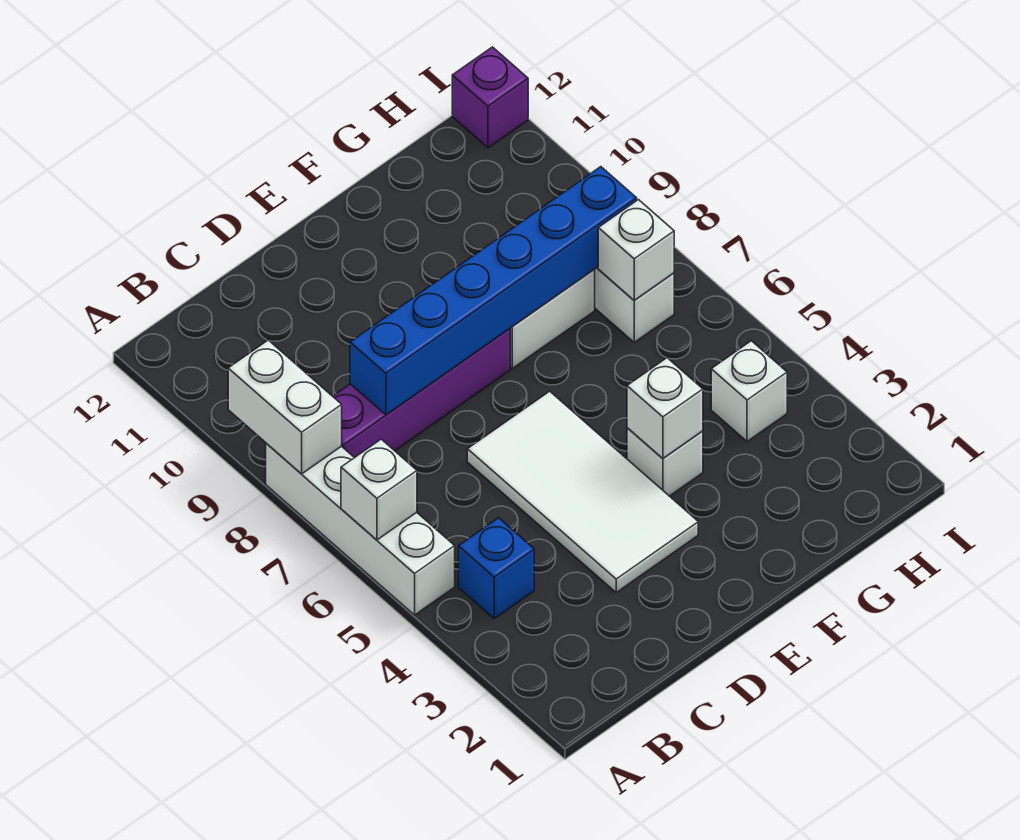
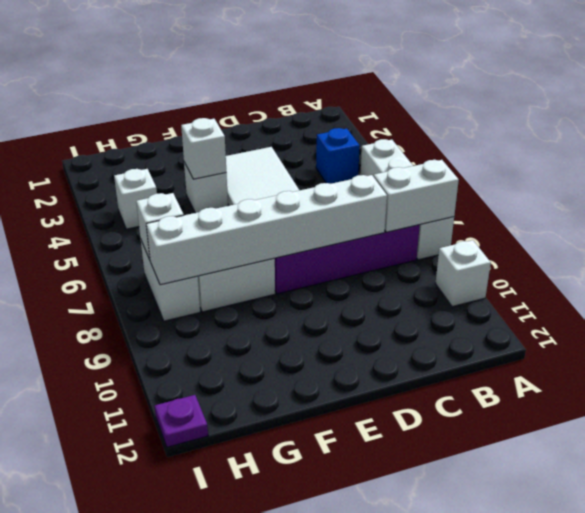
white 1x1 brick [341,439,417,540] -> white 1x1 brick moved to [435,240,491,307]
white 1x2 brick [228,340,342,474] -> white 1x2 brick turned to [374,160,459,232]
blue 1x6 brick [350,167,637,415] -> white 1x6 brick [146,175,387,285]
purple 1x1 brick [452,47,528,148] -> purple 1x1 plate [155,395,208,447]

